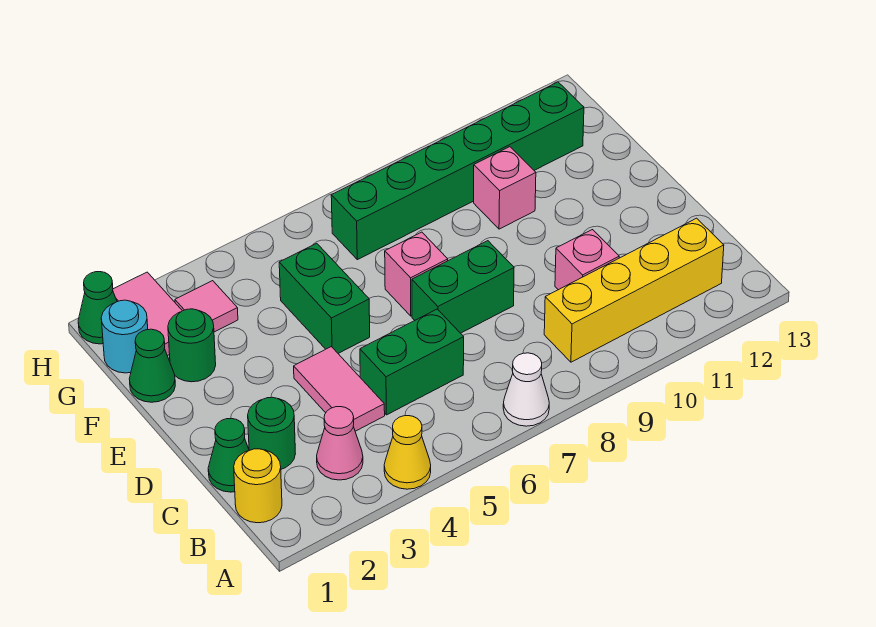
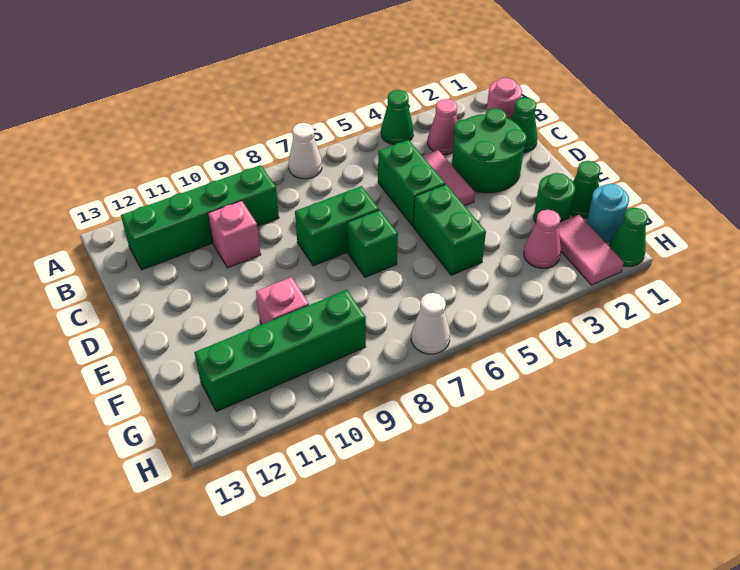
yellow 1x1 cone [384,416,431,489] -> green 1x1 cone [381,90,413,145]
yellow 1x1 round brick [234,449,282,523] -> pink 1x1 round brick [487,78,522,120]
yellow 1x4 brick [544,218,724,362] -> green 1x4 brick [121,165,279,270]
green 1x1 round brick [248,397,295,469] -> green 2x2 round brick [452,108,527,193]
green 1x2 brick [360,309,464,415] -> green 1x2 brick turned to [378,140,445,226]
pink 1x1 brick [385,232,448,316] -> green 1x1 brick [347,210,398,277]
pink 1x1 tile [175,281,238,332] -> pink 1x1 cone [524,210,561,268]
green 1x6 brick [331,82,584,260] -> green 1x4 brick [194,290,366,411]
none -> white 1x1 cone [411,293,450,354]

